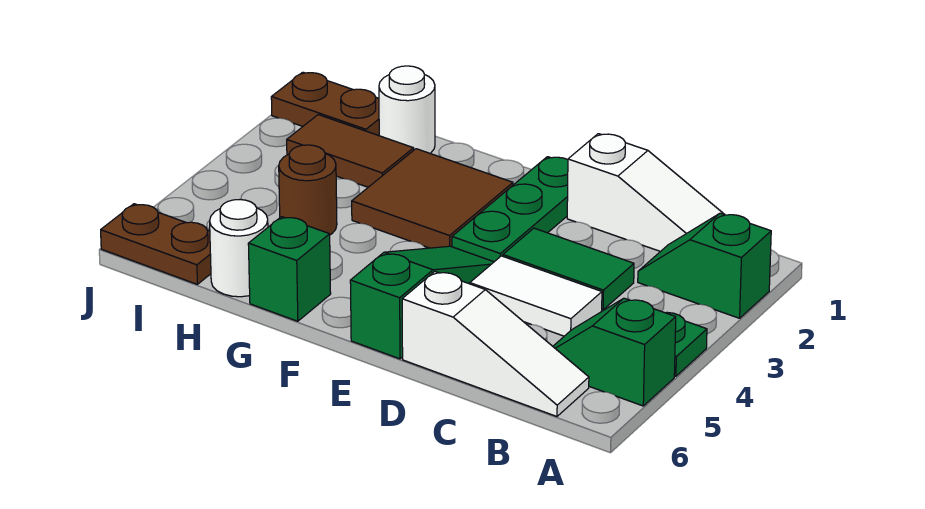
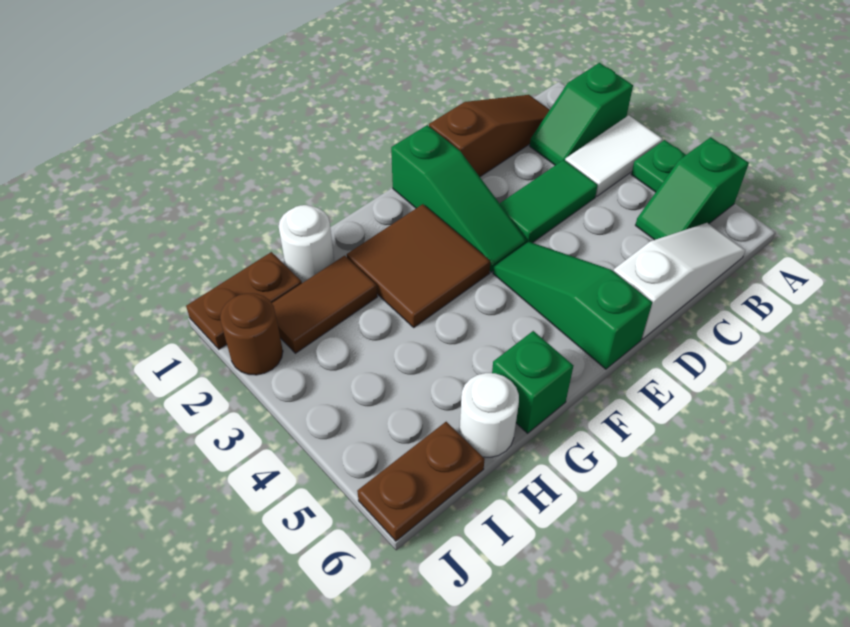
white 1x3 slope [567,134,725,252] -> brown 1x3 slope [429,95,550,177]
white 1x2 tile [470,256,602,336] -> white 1x2 tile moved to [565,115,663,196]
green 1x3 plate [452,157,568,262] -> green 1x3 slope [391,125,527,272]
brown 1x1 round brick [279,145,337,235] -> brown 1x1 round brick moved to [220,293,283,375]

